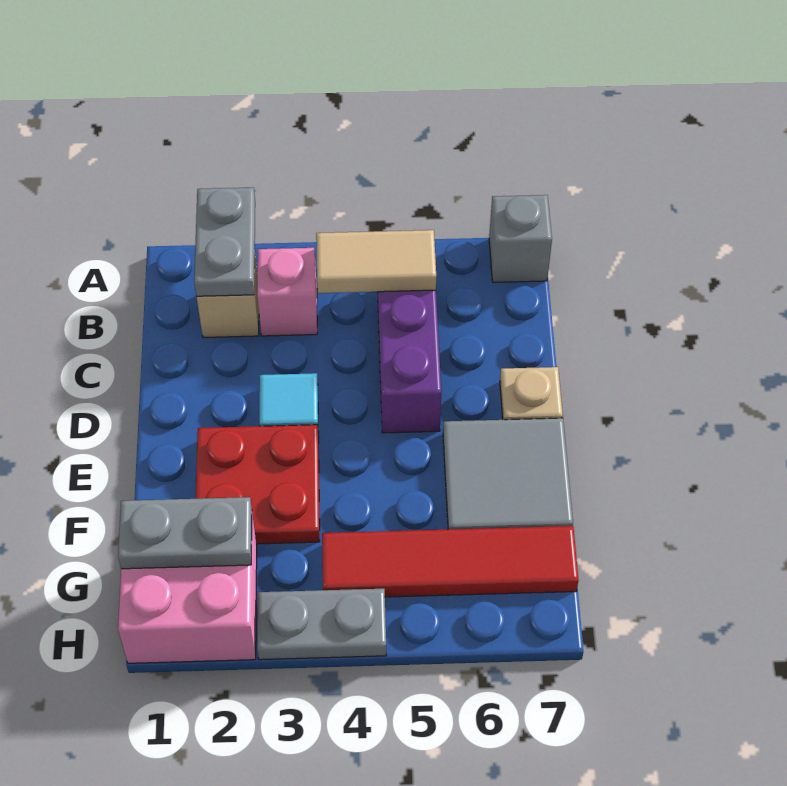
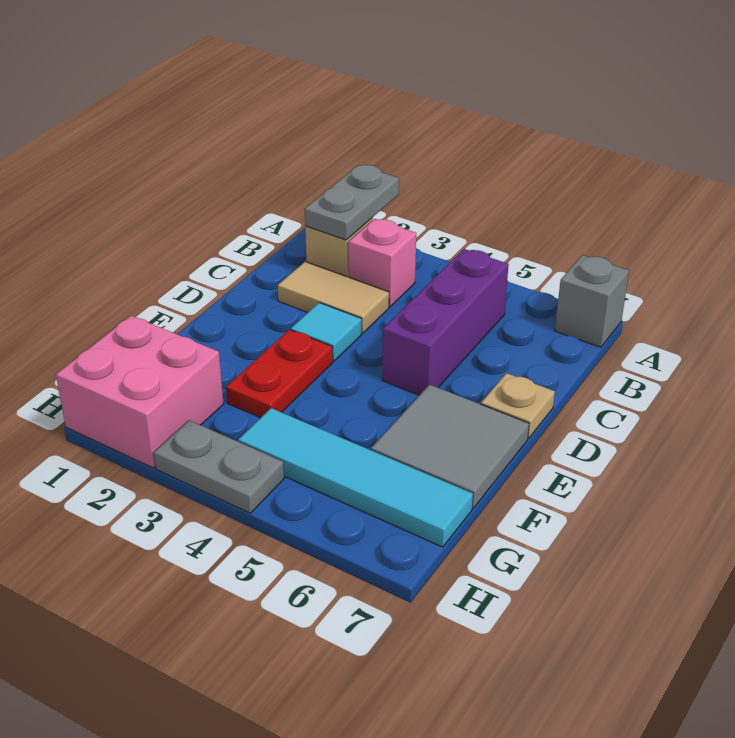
tan 1x2 tile [316,230,436,293] -> tan 1x2 tile moved to [277,262,389,333]
red 2x2 plate [196,425,320,544] -> red 1x2 plate [226,330,333,418]
grey 1x2 plate [118,497,252,569] -> none
red 1x4 tile [322,526,579,597] -> cyan 1x4 tile [238,408,473,547]

